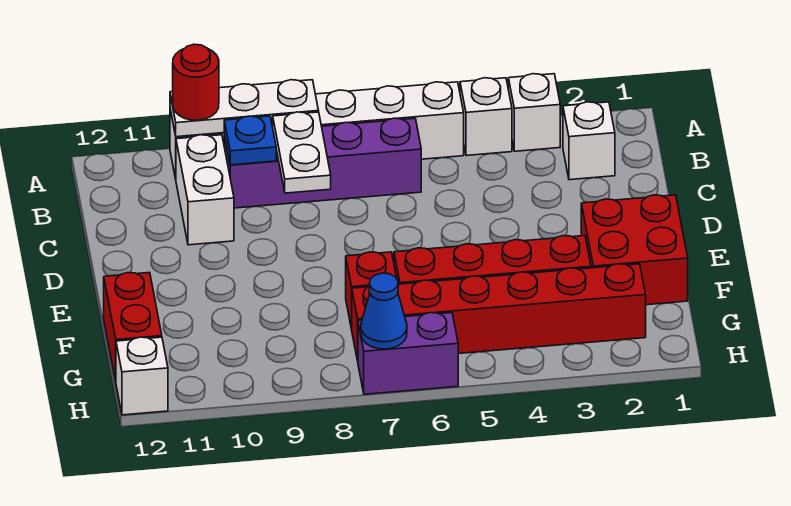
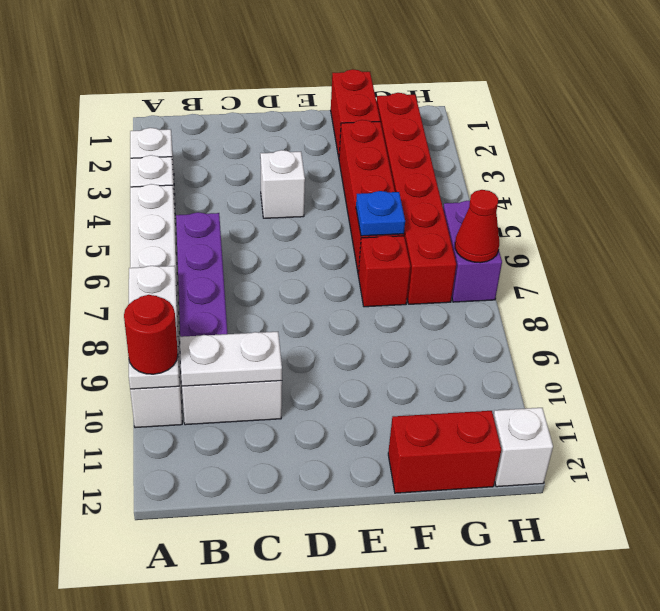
white 1x1 brick [563,102,615,180] -> white 1x1 brick moved to [260,150,305,218]
white 1x2 plate [273,112,331,193] -> white 1x2 plate moved to [180,332,282,386]
blue 1x1 plate [224,116,276,165] -> blue 1x1 plate moved to [356,191,405,236]
red 2x2 brick [581,195,688,305] -> red 1x2 brick [331,69,380,157]
blue 1x1 cone [361,273,407,349] -> red 1x1 cone [455,190,499,263]

